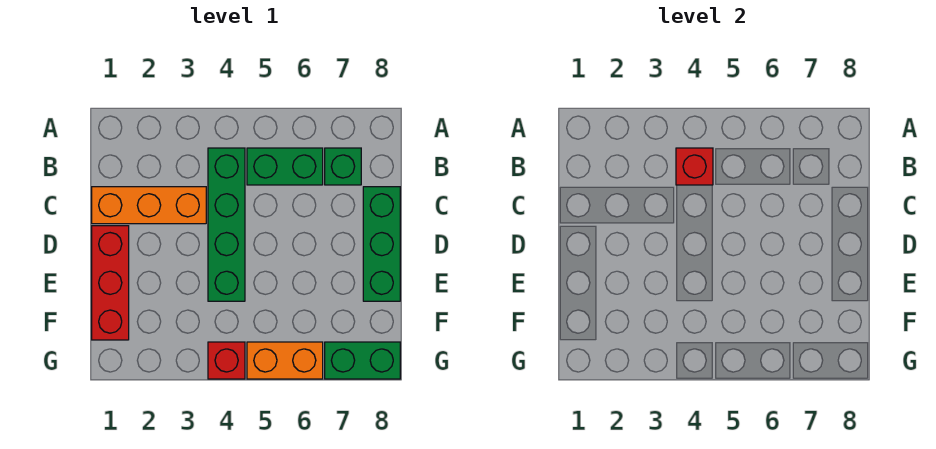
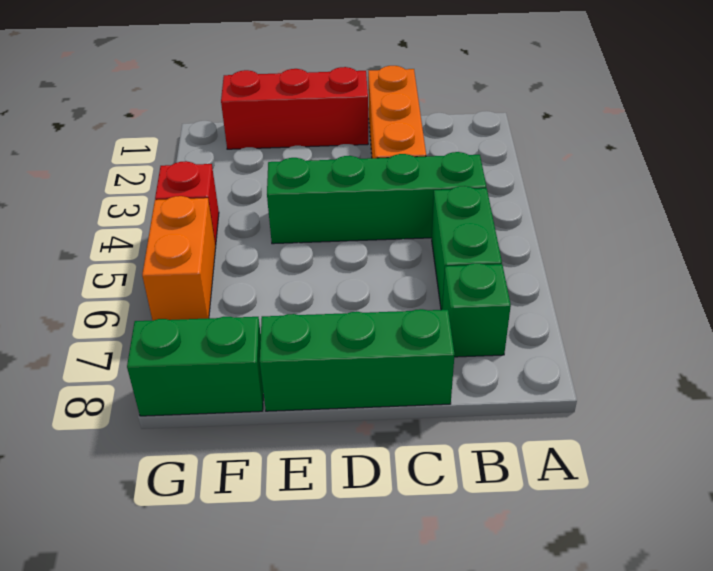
red 1x1 brick [676,148,713,185] -> none
green 1x2 brick [325,342,400,379] -> green 1x2 brick turned to [127,317,263,416]

